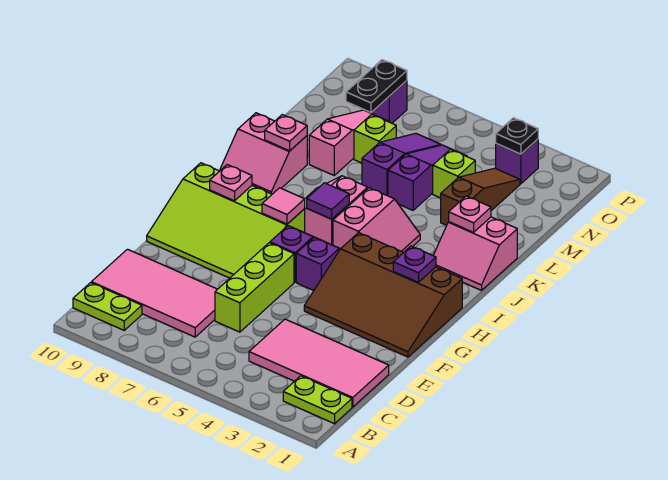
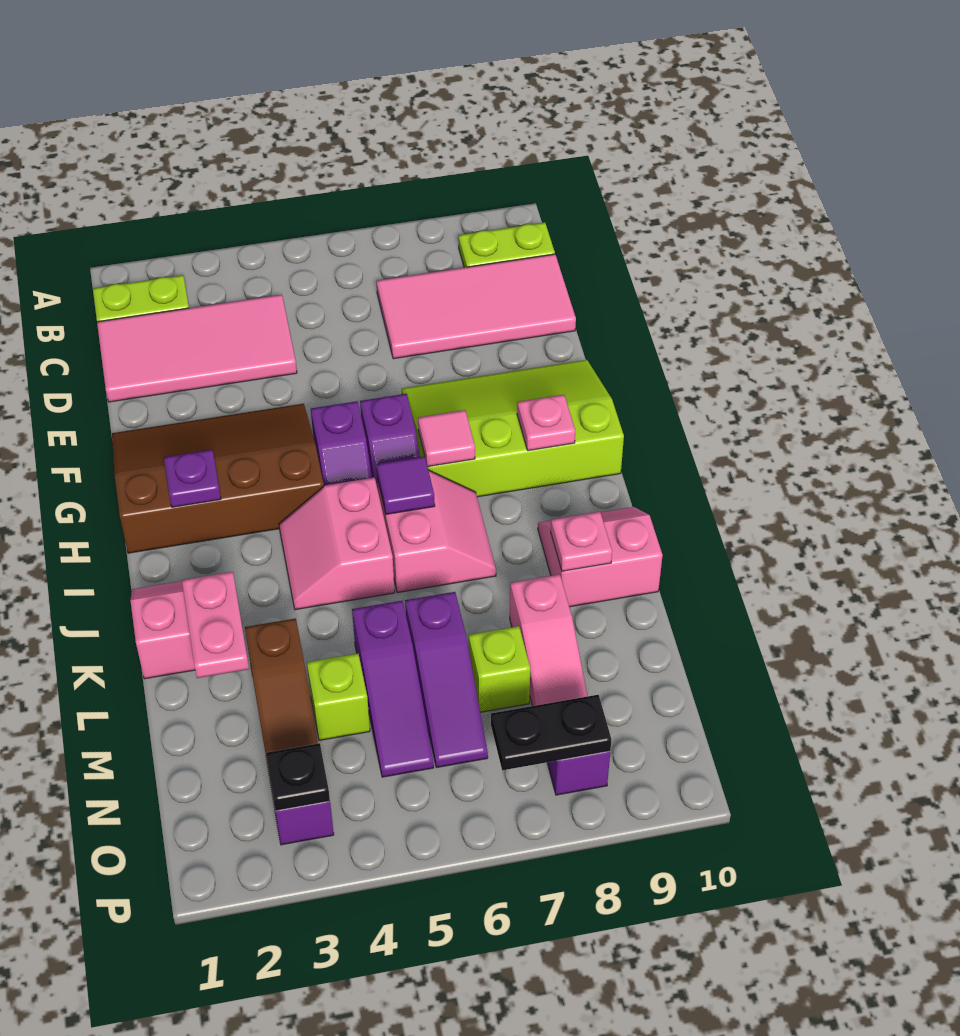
lime 1x3 brick [215,243,294,332] -> none
pink 1x1 plate [449,196,491,232] -> pink 1x2 plate [182,572,249,678]
black 1x2 plate [346,60,407,112] -> black 1x2 plate turned to [491,695,611,770]

